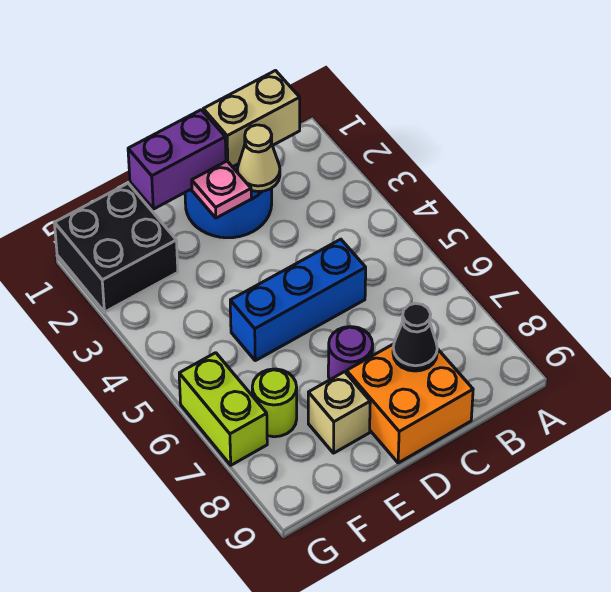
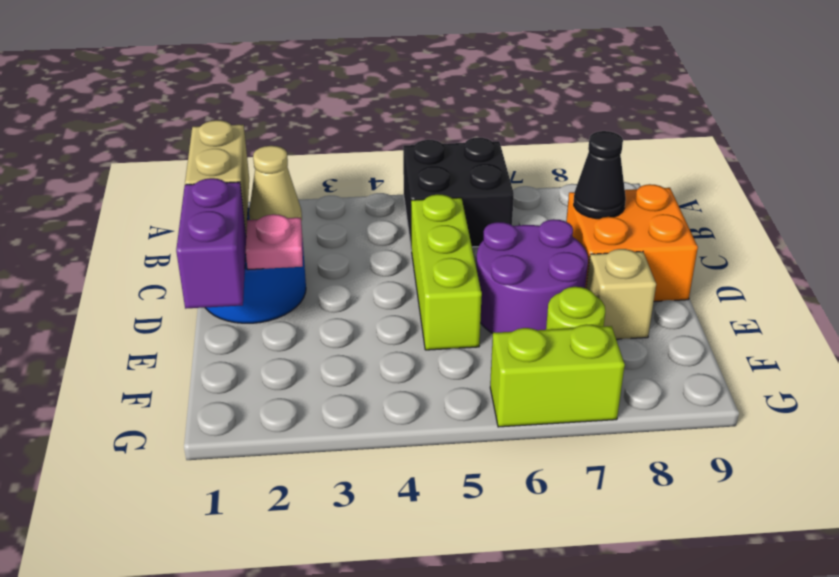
blue 1x3 brick [230,239,366,361] -> lime 1x3 brick [411,194,482,350]
purple 1x1 round brick [328,327,373,380] -> purple 2x2 round brick [476,219,588,333]
black 2x2 brick [55,183,178,312] -> black 2x2 brick moved to [403,138,514,247]

